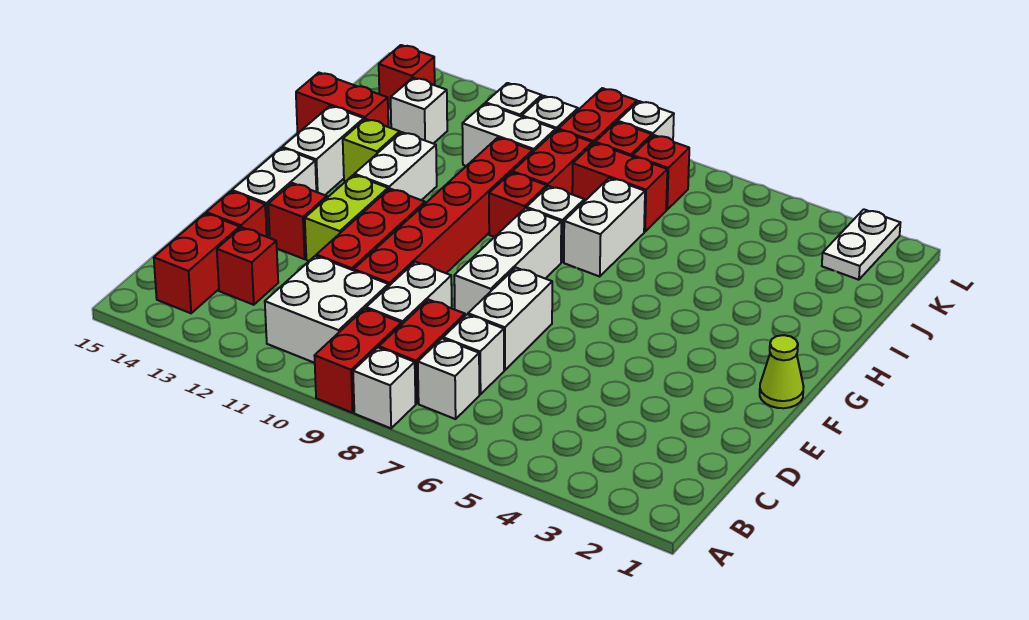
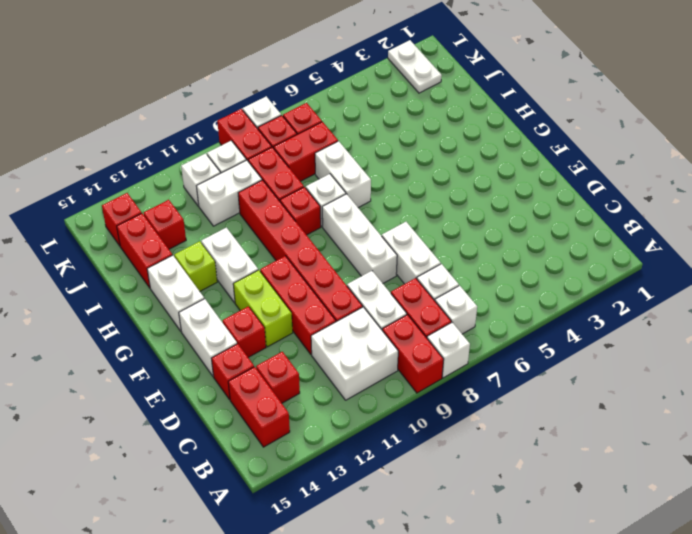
lime 1x1 cone [760,335,804,408] -> none
red 1x2 brick [296,73,388,133] -> red 1x2 brick turned to [117,213,172,288]
white 1x1 brick [391,78,447,144] -> red 1x1 brick [144,200,186,249]

